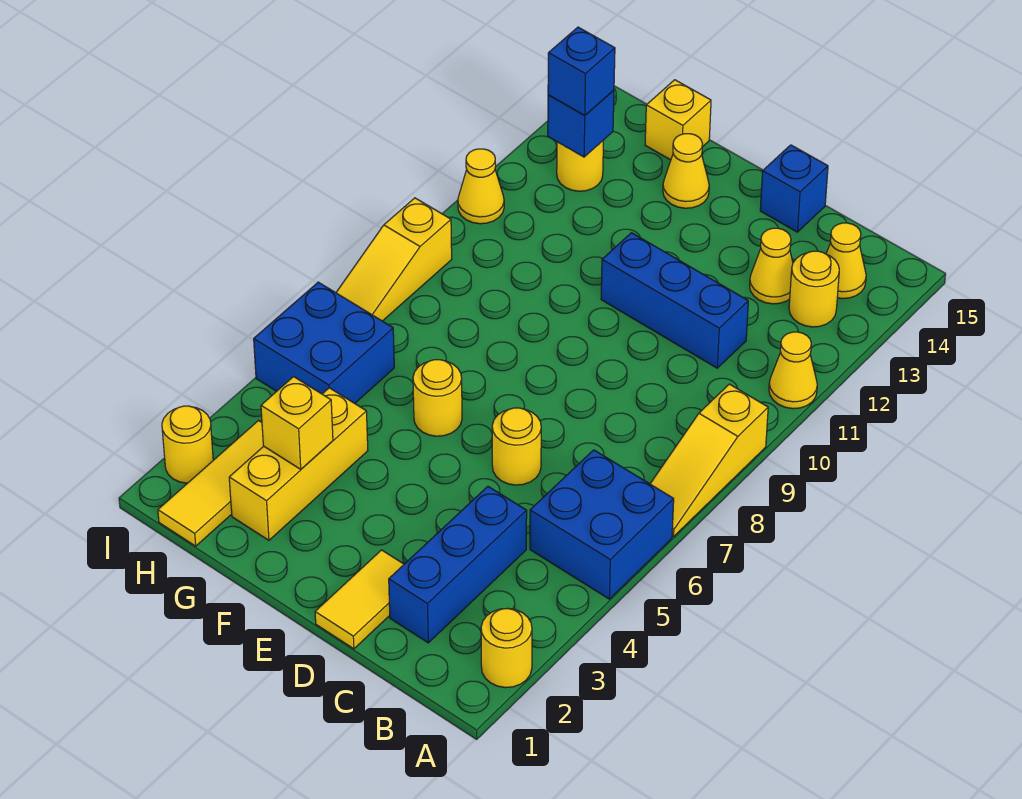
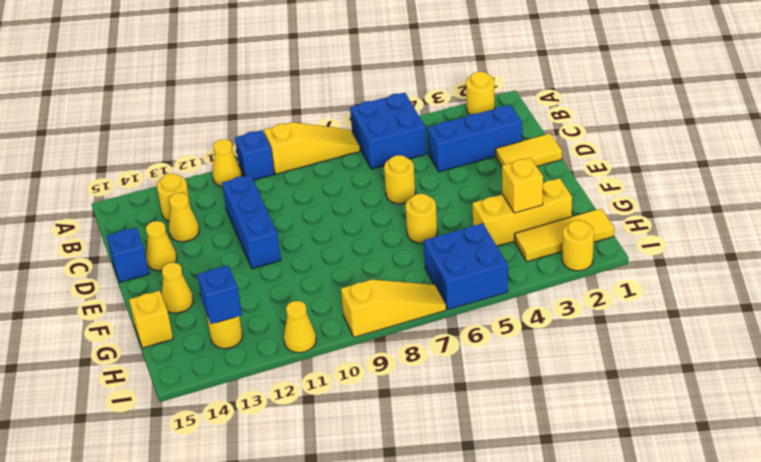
yellow 1x1 cone [826,223,866,299] -> yellow 1x1 cone moved to [146,221,177,271]
blue 1x1 brick [548,27,615,115] -> blue 1x1 brick moved to [235,130,274,180]

